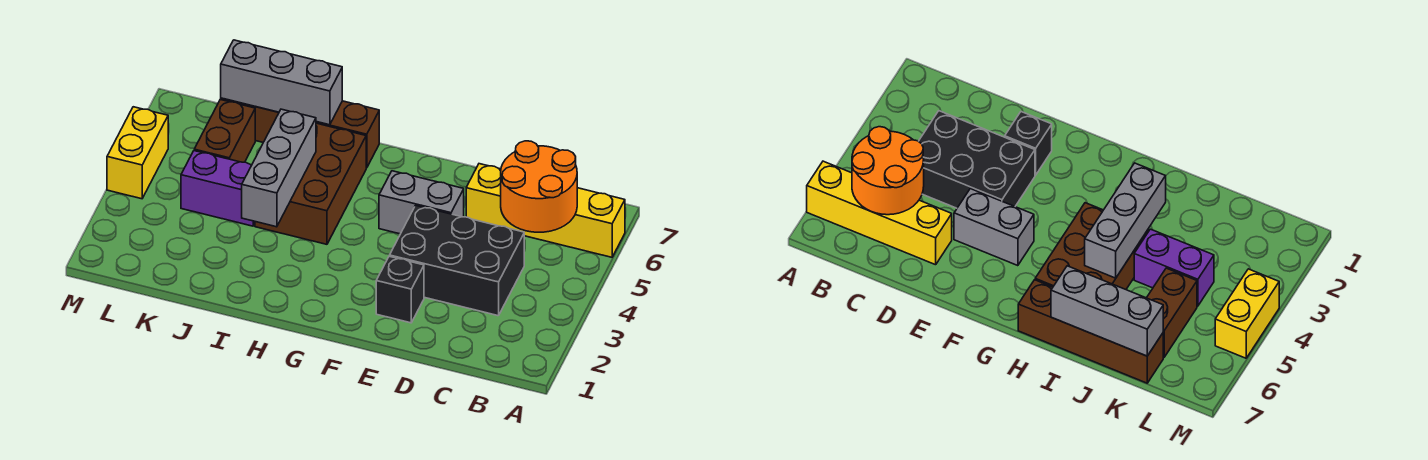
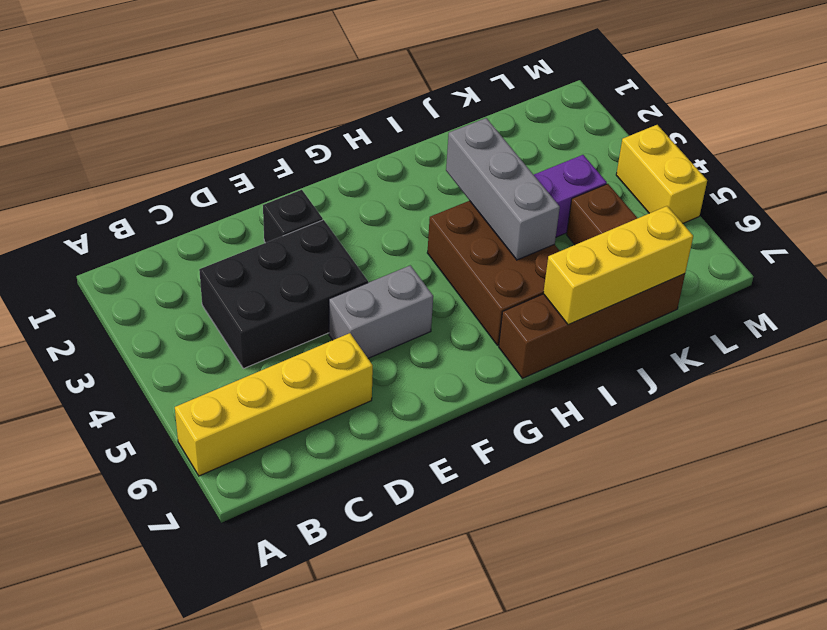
orange 2x2 round brick [501,141,577,232] -> none
grey 1x3 brick [221,40,342,125] -> yellow 1x3 brick [543,206,693,325]

